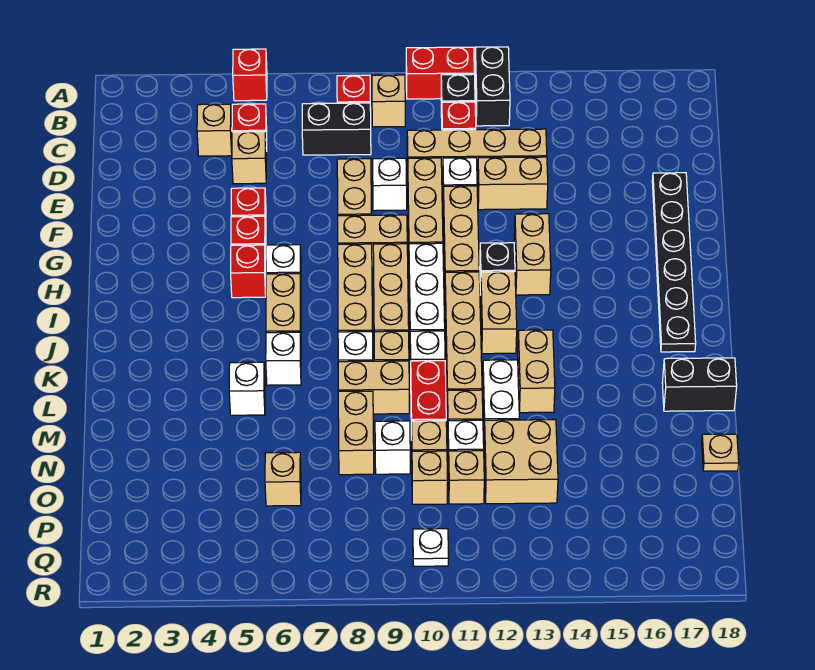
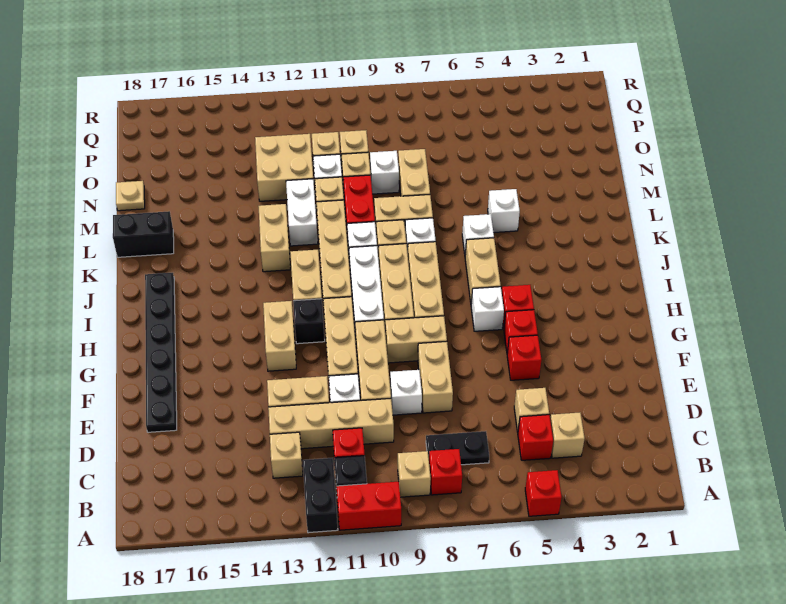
black 1x2 brick [302,103,371,155] -> black 1x2 plate [426,431,489,465]
tan 1x1 brick [265,452,301,506] -> tan 1x1 brick moved to [270,432,303,478]
white 1x1 plate [413,529,449,566] -> none

